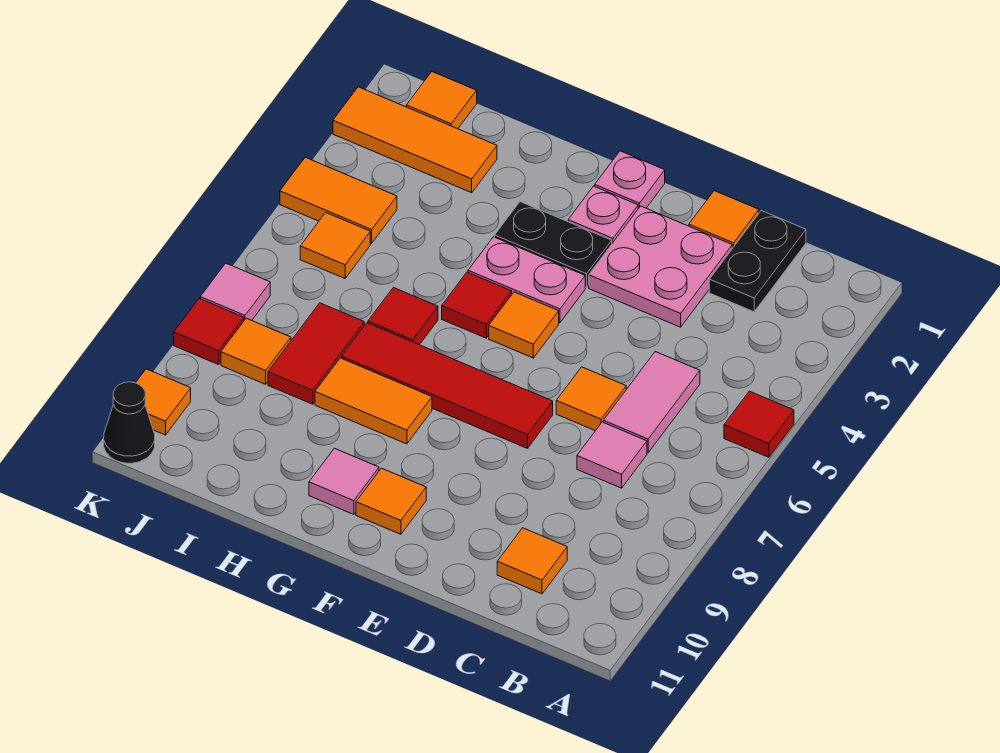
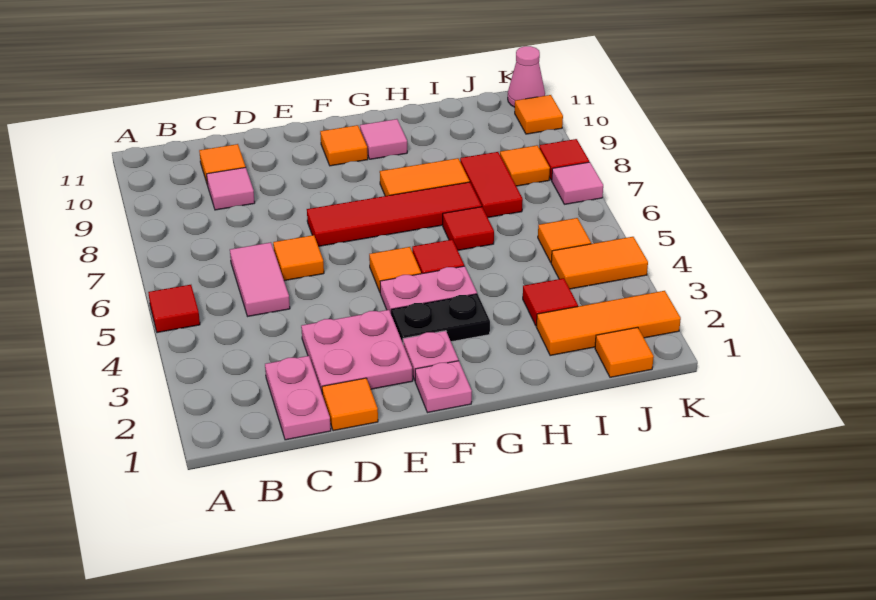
black 1x2 plate [709,211,806,312] -> pink 1x2 plate [265,356,331,440]
pink 1x1 tile [577,422,647,488] -> pink 1x1 tile moved to [207,167,255,210]
none -> red 1x1 tile [523,278,578,326]
black 1x1 cone [104,382,155,463] -> pink 1x1 cone [508,46,545,107]

